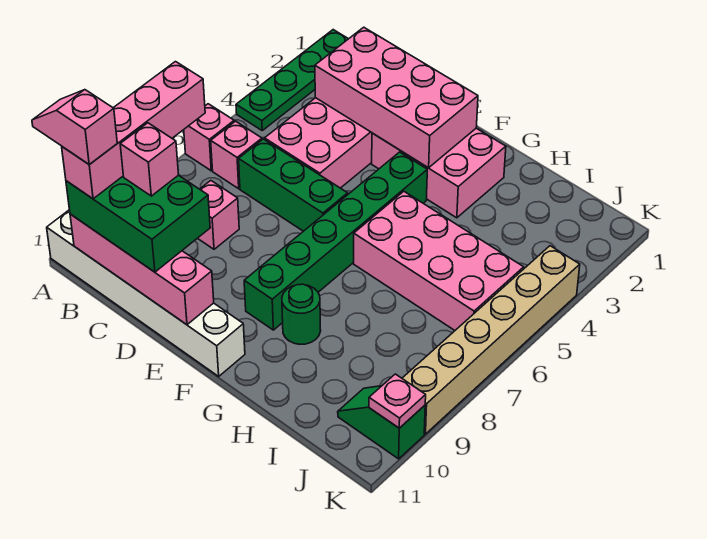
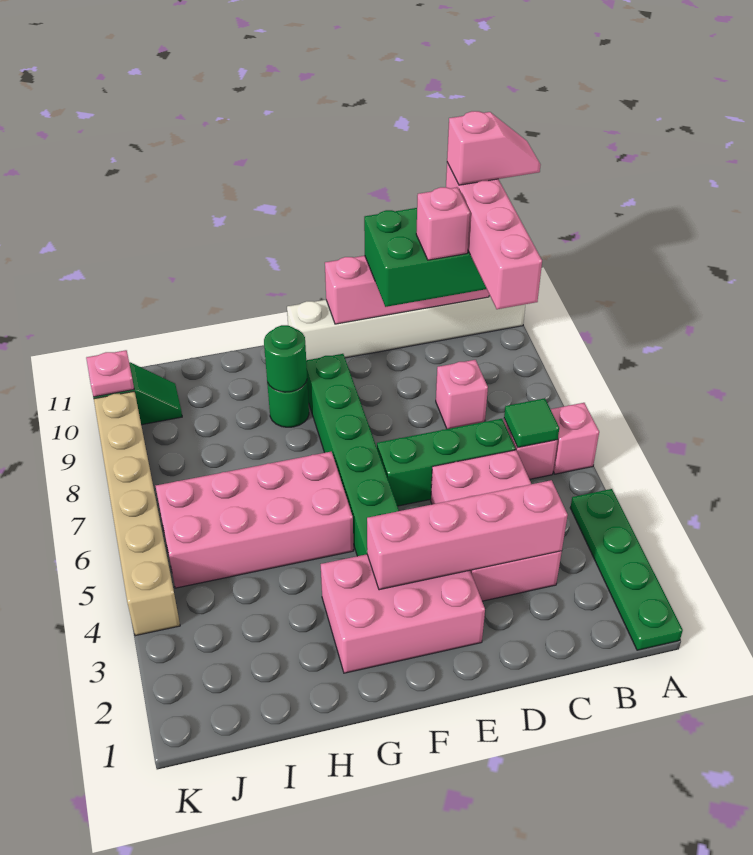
none -> green 1x1 tile [504,398,559,447]
pink 2x4 brick [315,27,478,168] -> pink 1x4 brick [367,480,568,590]
none -> green 1x1 round brick [264,325,307,392]

